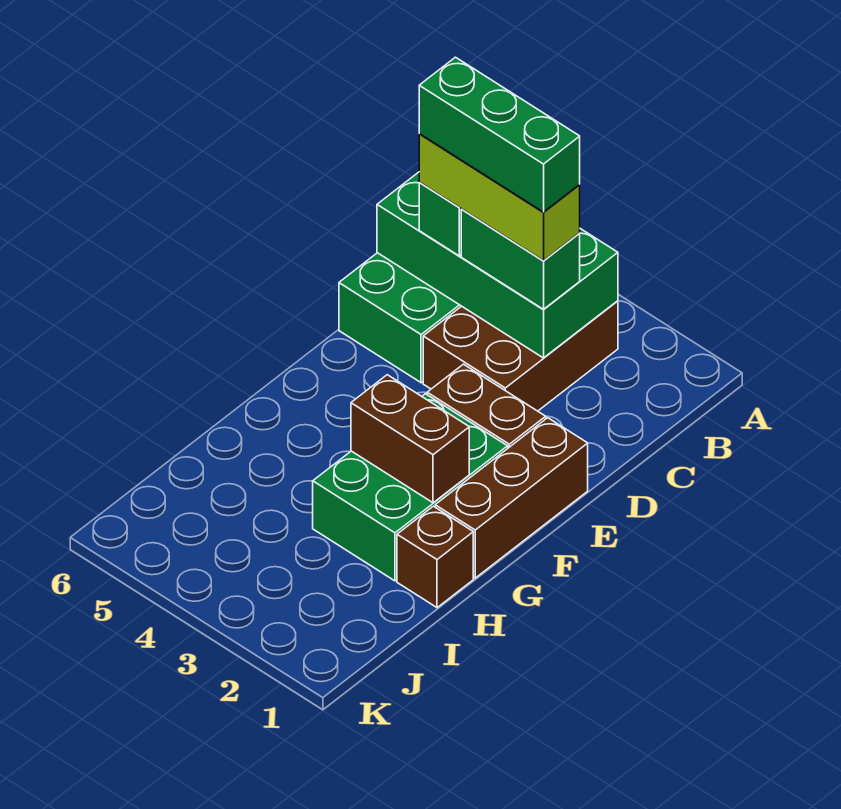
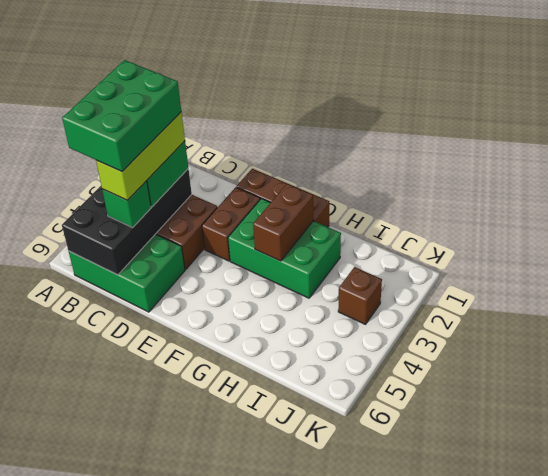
green 2x4 brick [377,172,618,358] -> black 2x4 brick [62,169,192,275]
green 1x3 brick [419,57,580,212] -> green 2x3 brick [62,60,181,171]
brown 1x1 brick [397,506,473,608] -> brown 1x1 brick moved to [338,267,382,324]

